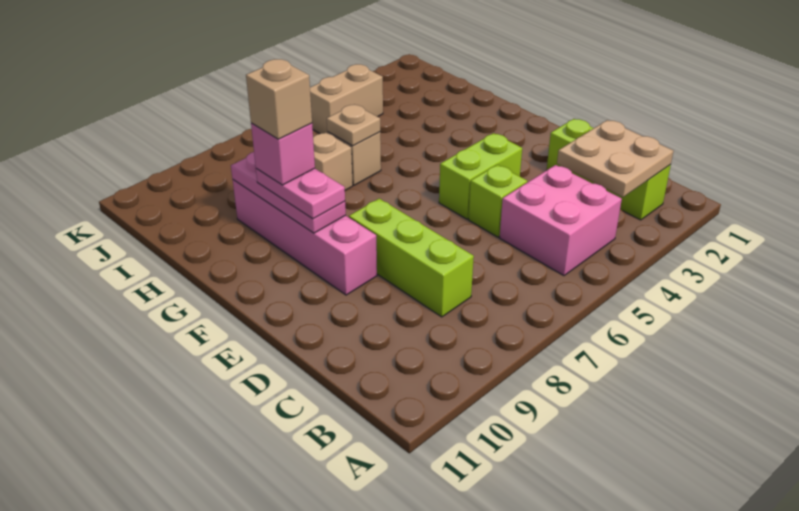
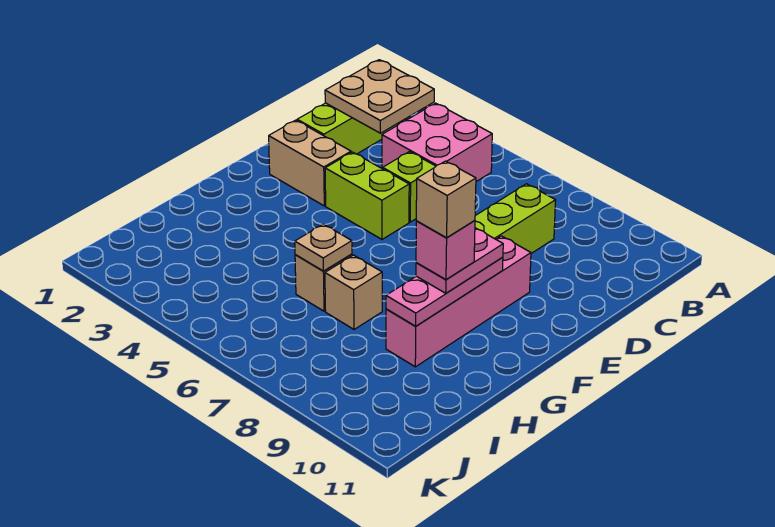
tan 1x2 brick [310,64,383,134] -> tan 1x2 brick moved to [269,120,351,206]

